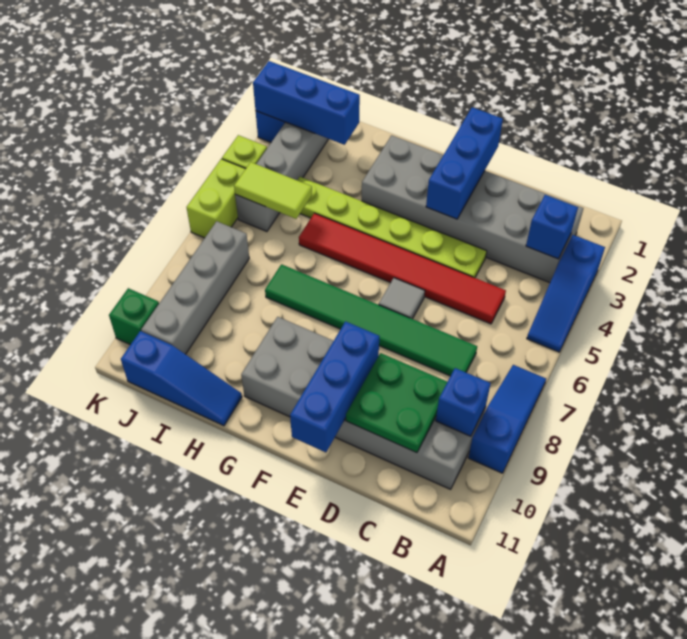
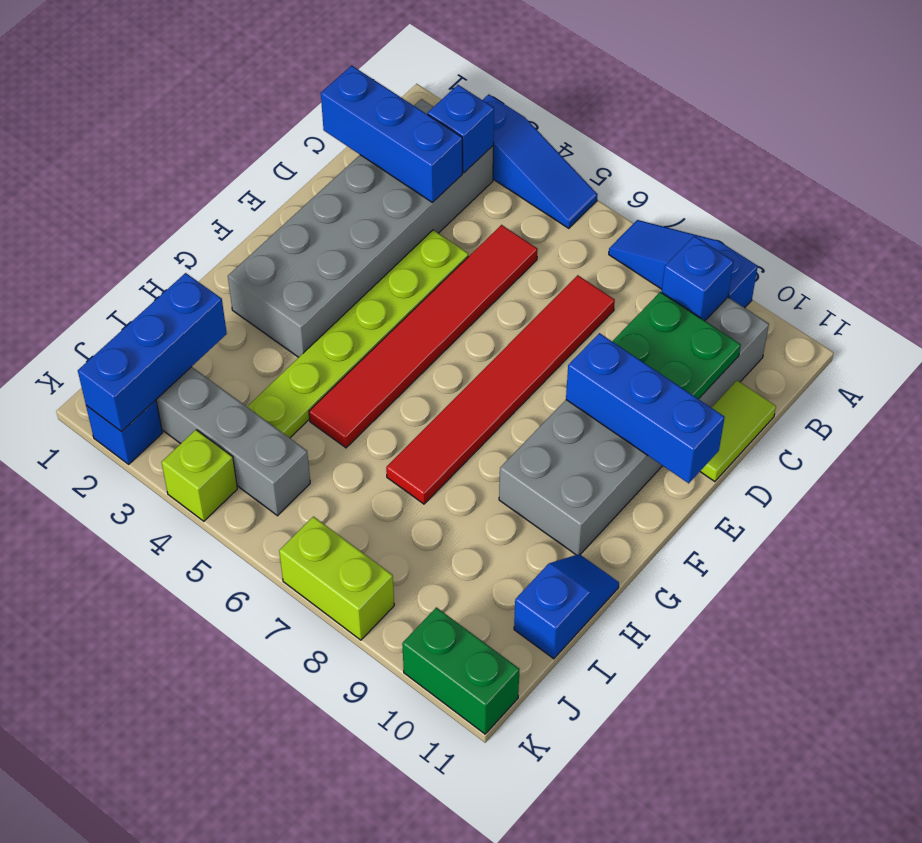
green 1x6 tile [265,264,477,376] -> red 1x6 tile [386,275,615,504]
blue 1x3 brick [426,107,503,219] -> blue 1x3 brick moved to [321,66,462,203]
grey 1x1 tile [379,278,425,319] -> none
blue 1x3 slope [121,331,242,426] -> blue 1x2 slope [514,554,619,659]
lime 1x2 tile [234,162,312,219] -> lime 1x2 tile moved to [700,381,776,482]
grey 1x4 brick [141,221,249,354] -> none
lime 1x2 brick [186,159,245,238] -> lime 1x2 brick moved to [279,517,394,640]
green 1x1 brick [109,288,159,345] -> green 1x2 brick [402,607,519,734]

